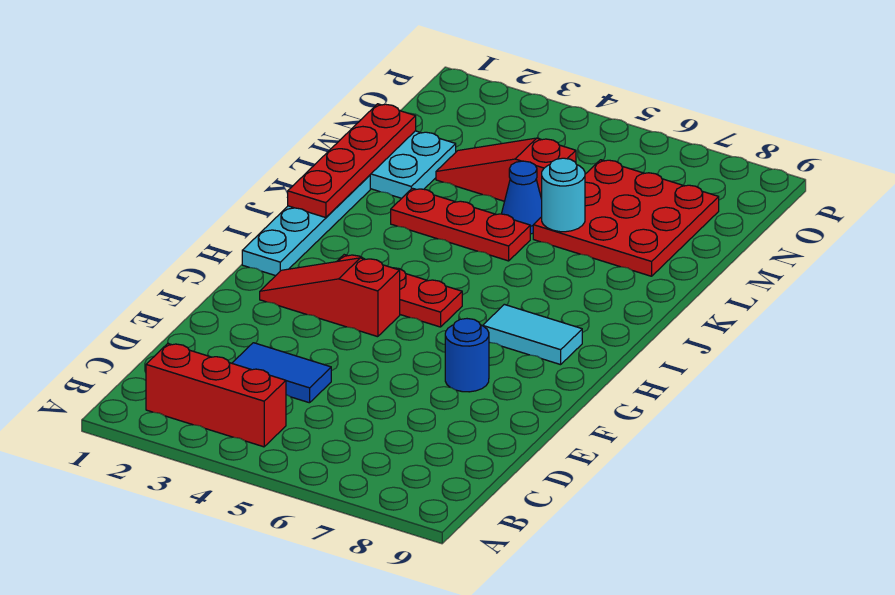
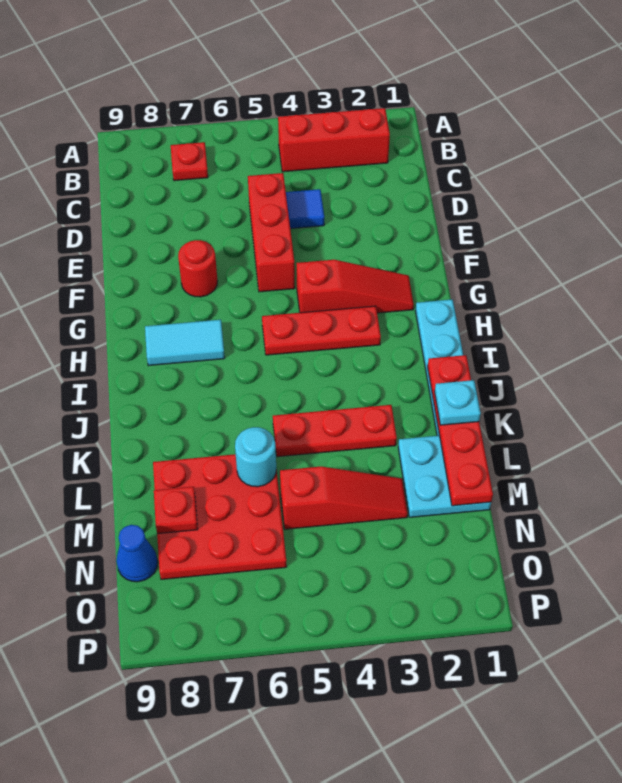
none -> red 1x1 plate [171,142,208,181]
blue 1x2 tile [232,343,331,403] -> blue 1x1 tile [286,189,324,229]
none -> red 1x3 brick [248,173,295,292]
blue 1x1 round brick [445,319,489,392] -> red 1x1 round brick [178,240,218,297]
none -> cyan 1x1 plate [435,380,481,425]
blue 1x1 cone [502,161,542,234] -> blue 1x1 cone moved to [116,525,158,582]
none -> red 1x1 plate [154,487,198,534]

